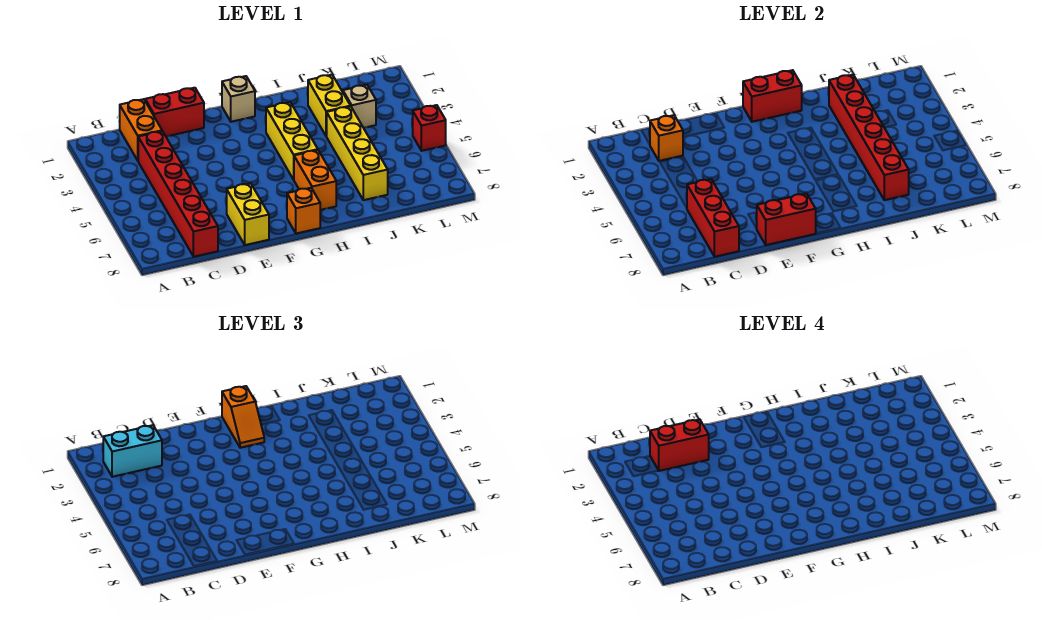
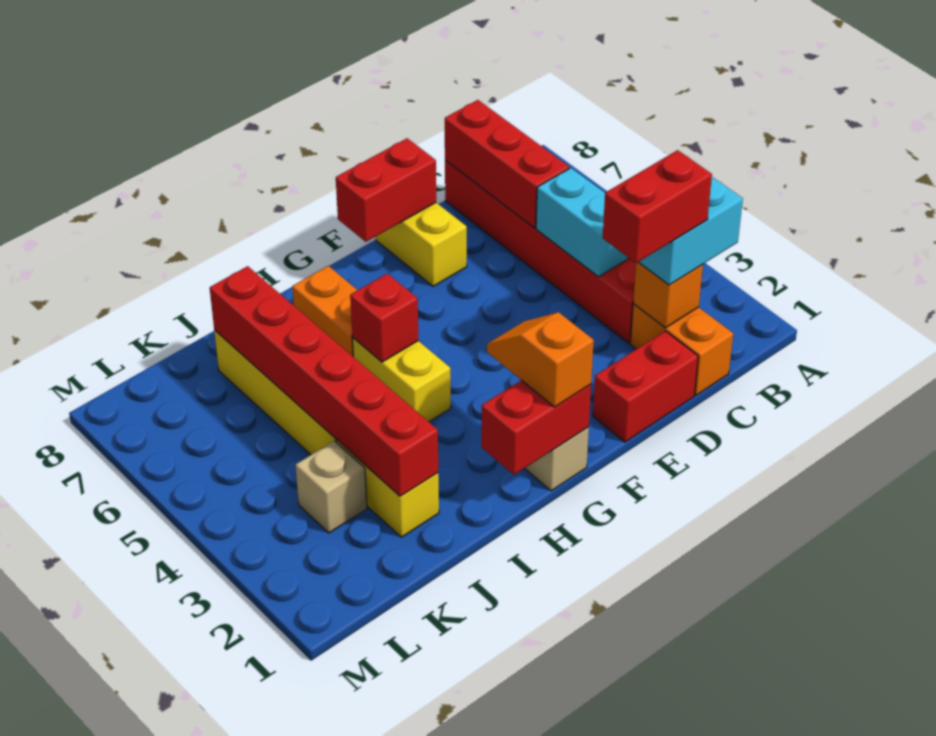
none -> cyan 1x2 brick [536,168,629,277]
orange 1x1 brick [287,188,320,233] -> none
yellow 1x3 brick [266,102,318,180] -> yellow 1x2 brick [352,338,451,422]
red 1x1 brick [413,105,446,151] -> red 1x1 brick moved to [350,274,418,362]

